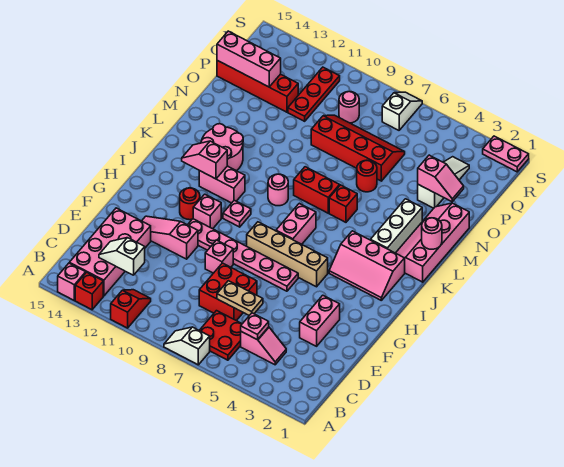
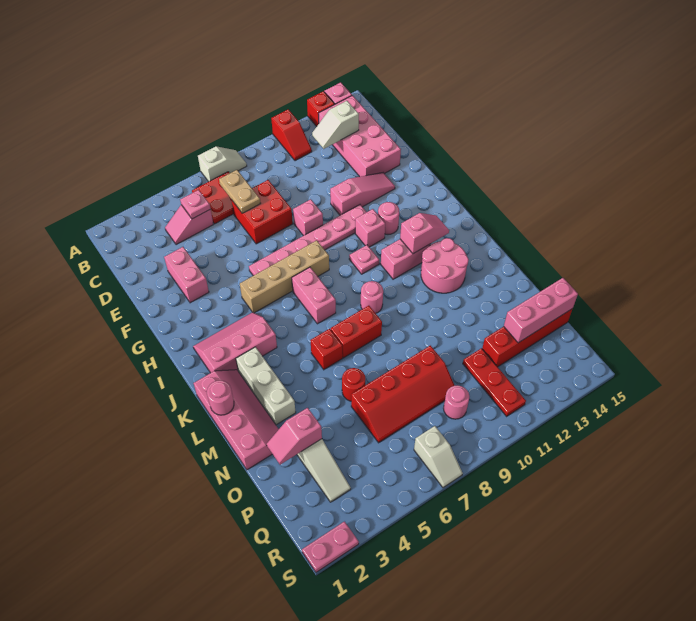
white 1x2 slope [99,238,145,275] -> white 1x2 slope turned to [312,101,359,149]
tan 1x2 plate [217,281,263,316] -> tan 1x2 plate turned to [219,170,261,213]
red 1x1 round brick [180,188,200,220] -> pink 1x1 round brick [378,202,399,234]

